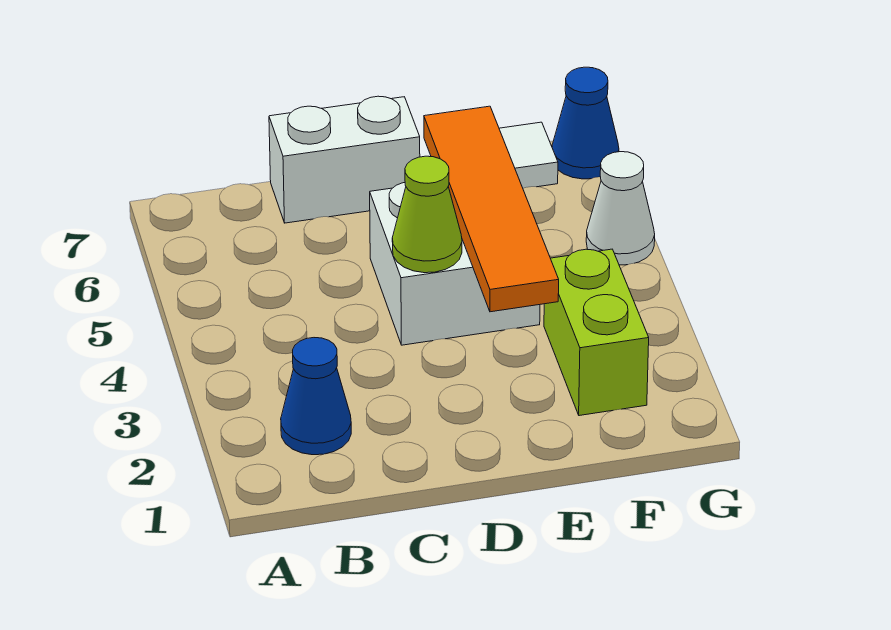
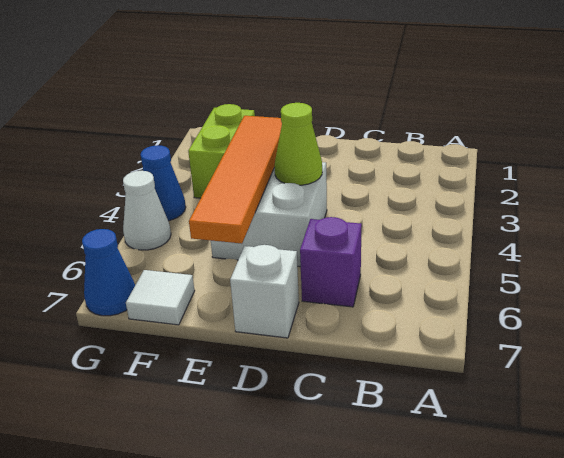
blue 1x1 cone [281,338,351,455] -> blue 1x1 cone moved to [141,145,186,221]
none -> purple 1x1 brick [300,217,362,307]
white 1x2 brick [269,96,420,223] -> white 1x1 brick [230,245,299,338]

